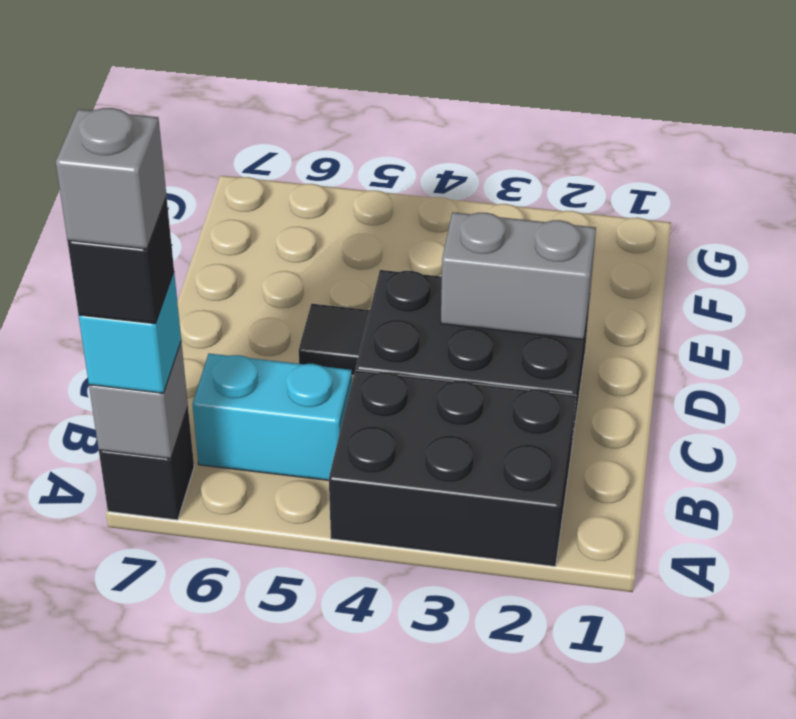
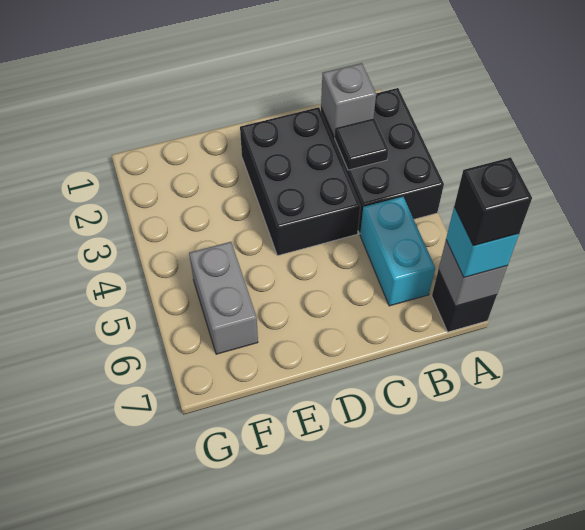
grey 1x1 brick [56,108,166,249] -> grey 1x1 brick moved to [321,63,376,137]
grey 1x2 brick [441,212,596,340] -> grey 1x2 brick moved to [189,242,258,354]
black 1x1 tile [299,304,370,375] -> black 1x1 tile moved to [335,118,389,170]

